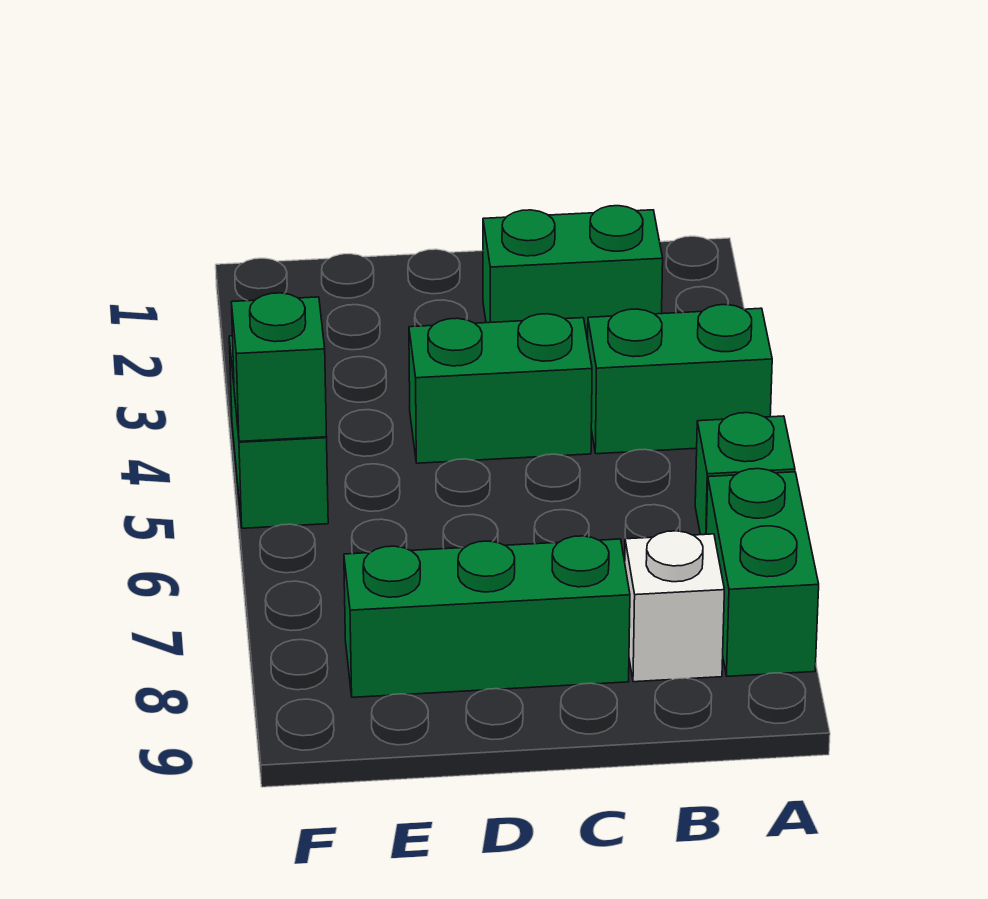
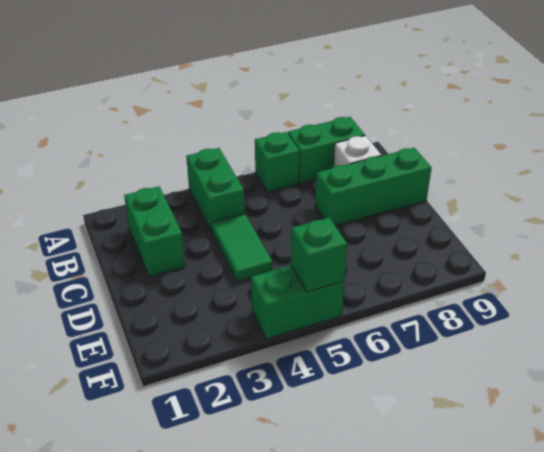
green 1x2 brick [409,314,592,463] -> green 1x2 tile [211,214,272,282]
green 1x3 brick [344,536,630,697] -> green 1x3 brick turned to [315,148,432,226]

